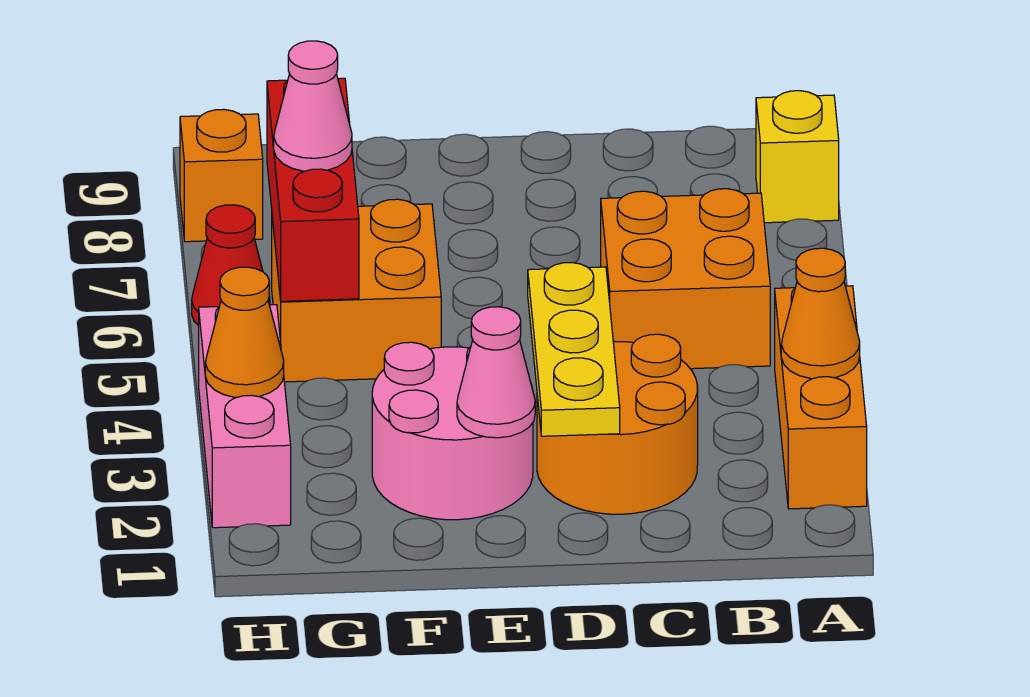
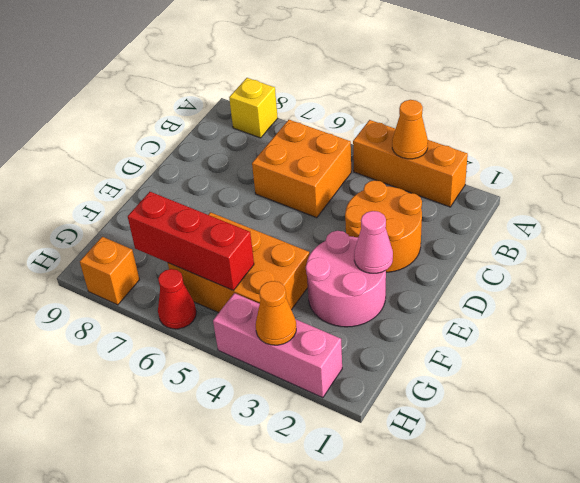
yellow 1x3 plate [528,263,620,436] -> none
orange 2x2 brick [272,199,441,382] -> orange 2x3 brick [168,212,310,313]
pink 1x1 cone [274,41,352,171] -> none

